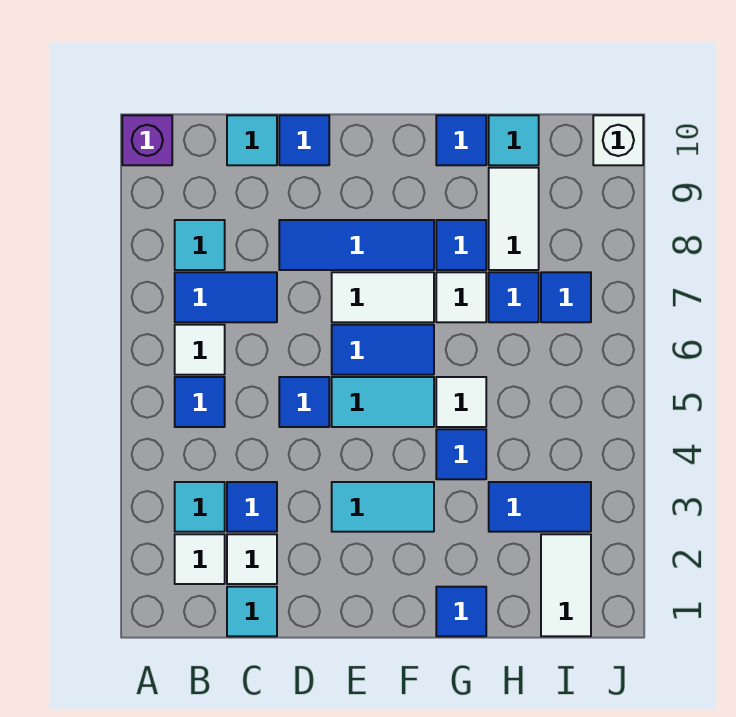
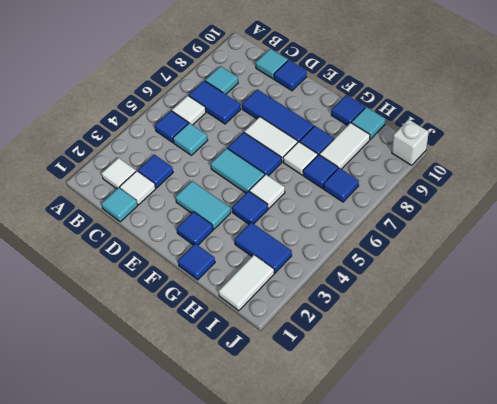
purple 1x1 brick [122,115,172,165] -> none
cyan 1x1 tile [175,482,225,532] -> cyan 1x1 tile moved to [173,123,208,155]
blue 1x1 tile [279,377,329,427] -> blue 1x1 tile moved to [177,212,213,245]

